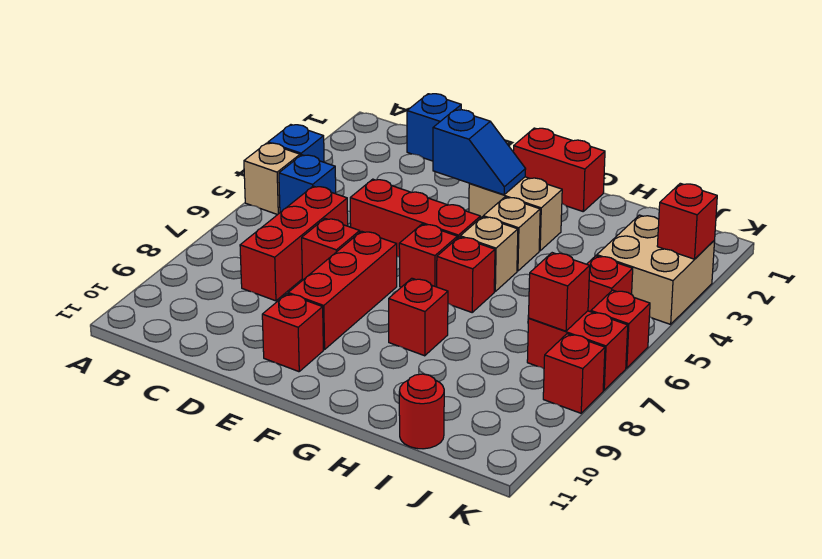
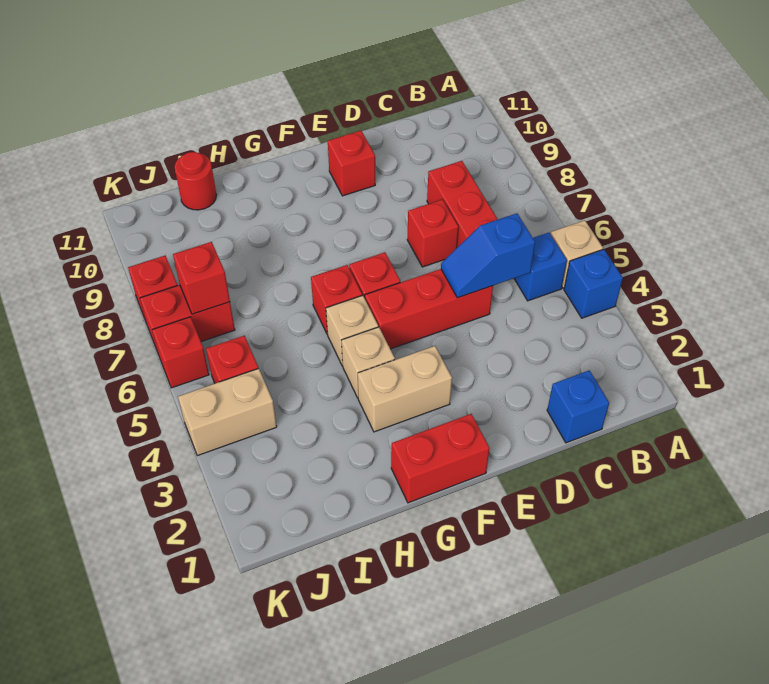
blue 1x2 slope [433,110,526,195] -> blue 1x2 slope moved to [441,213,535,298]
red 1x3 brick [288,231,397,350] -> none
red 1x1 brick [389,278,448,356] -> none
tan 2x2 brick [597,215,715,324] -> tan 1x2 brick [178,368,277,456]
red 1x1 brick [657,183,717,259] -> none

